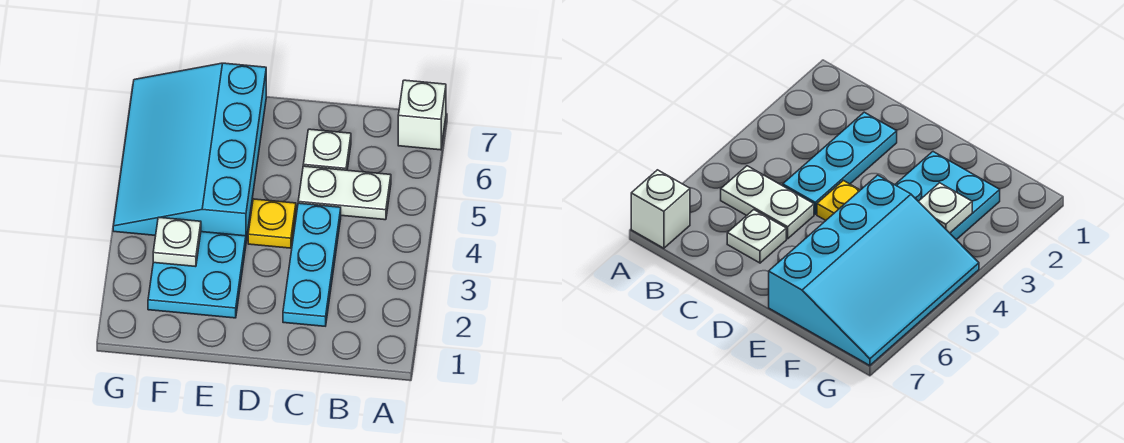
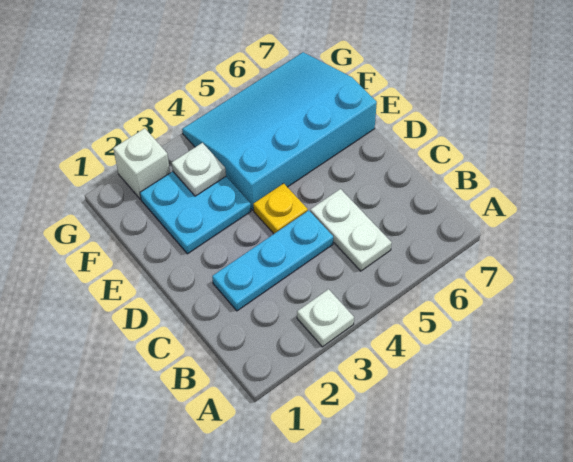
white 1x1 brick [398,80,446,150] -> white 1x1 brick moved to [113,128,170,199]
white 1x1 plate [303,129,351,170] -> white 1x1 plate moved to [297,289,354,347]

